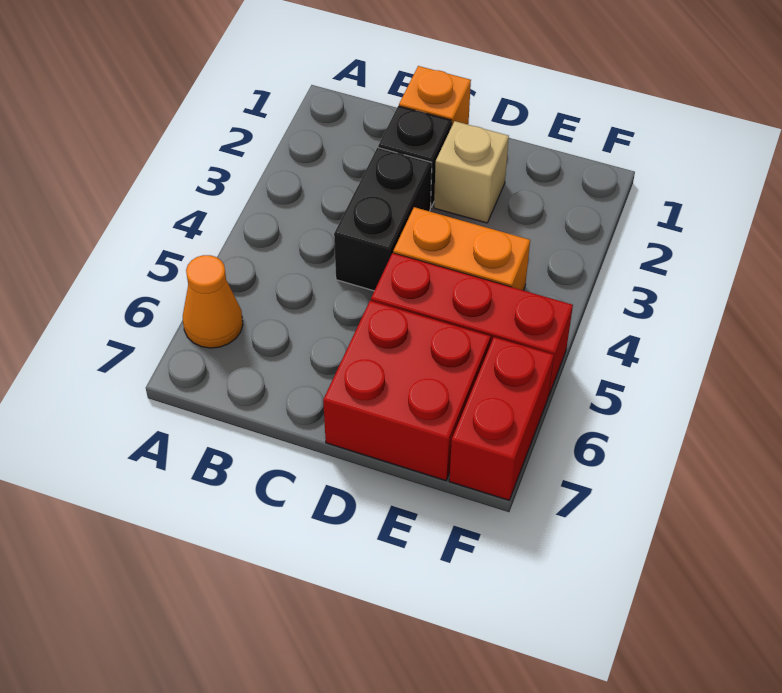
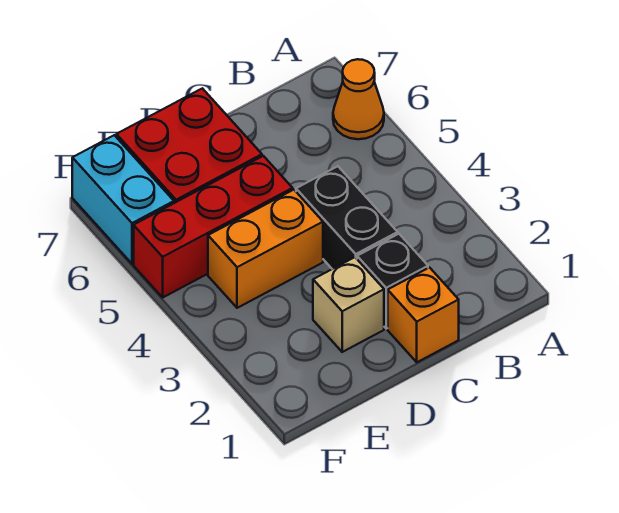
red 1x2 brick [449,337,554,500] -> cyan 1x2 brick [72,135,174,264]

